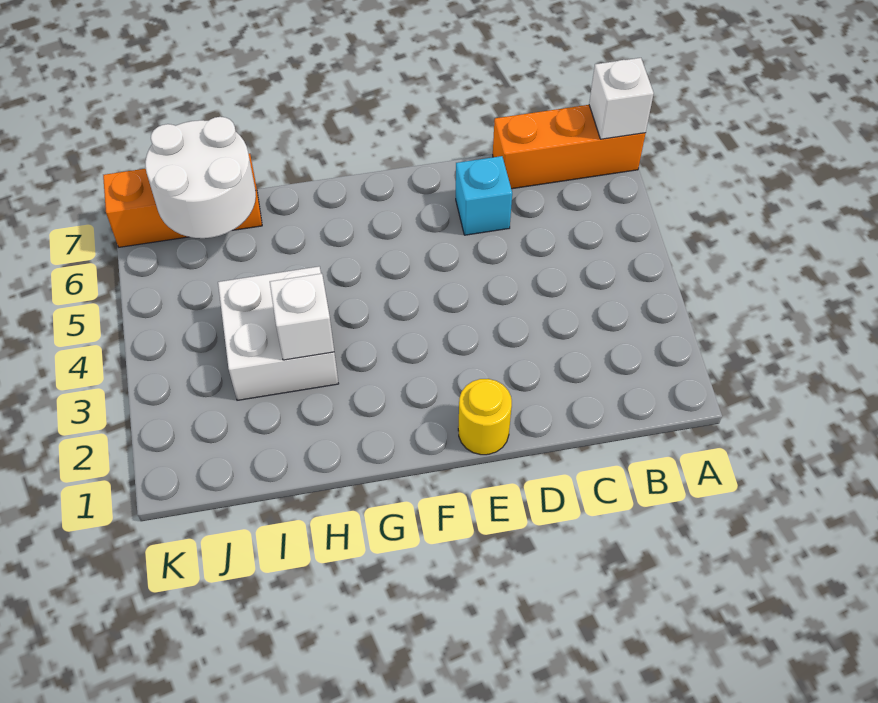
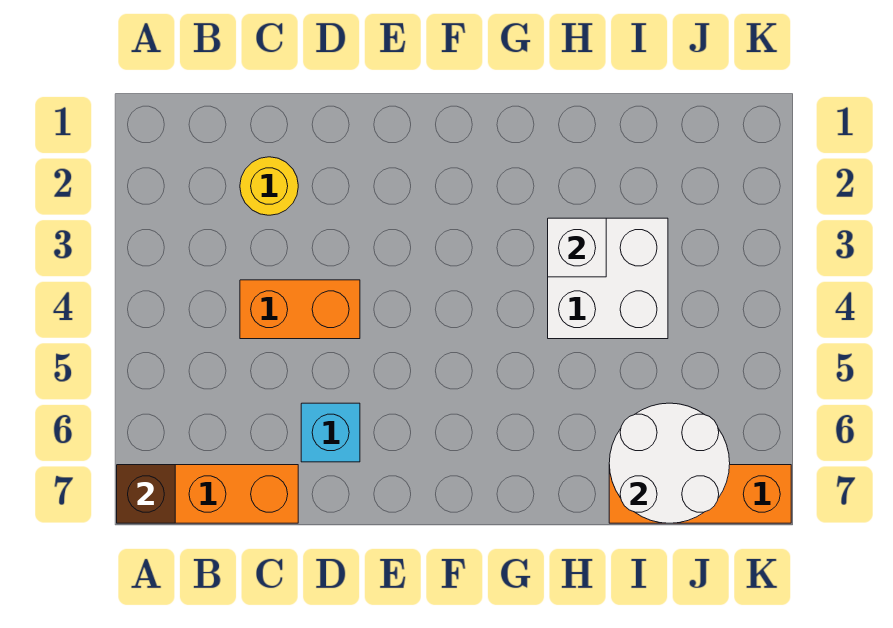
white 1x1 brick [589,58,654,139] -> brown 1x1 brick [117,465,175,523]
none -> orange 1x2 brick [240,280,360,339]
yellow 1x1 round brick [458,379,512,455] -> yellow 1x1 round brick moved to [240,157,298,215]

